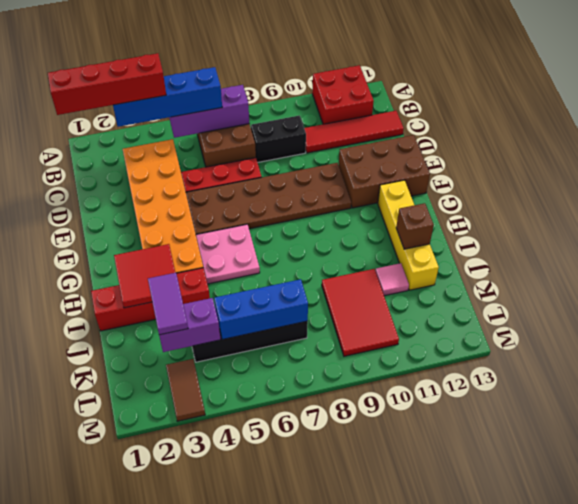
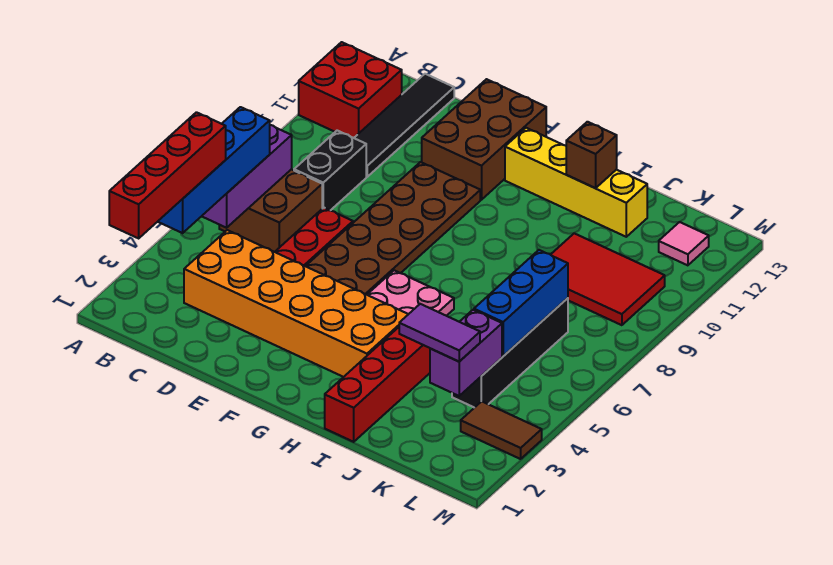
red 1x4 tile [304,111,404,153] -> black 1x4 tile [354,74,454,177]
red 2x2 tile [114,244,175,308] -> none
pink 1x1 tile [376,263,409,296] -> pink 1x1 tile moved to [659,222,709,265]

